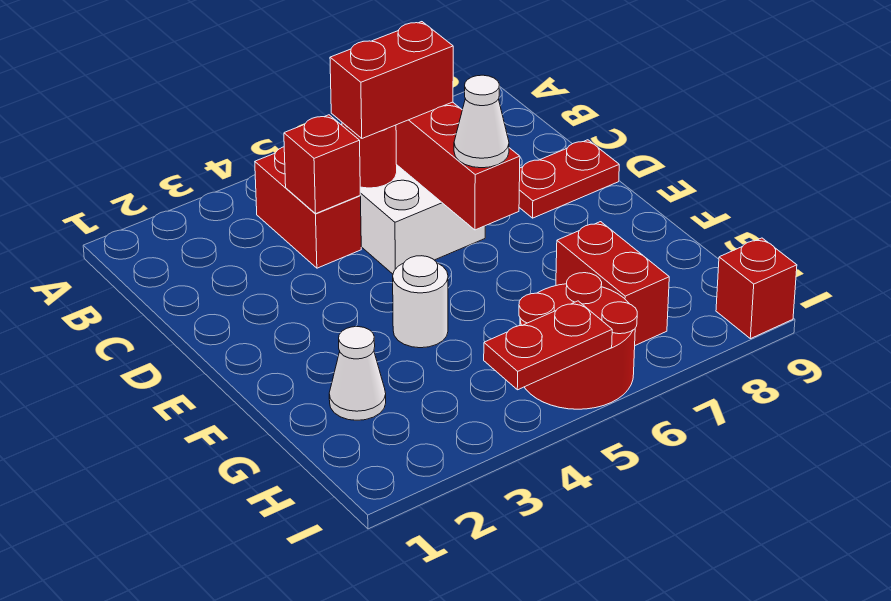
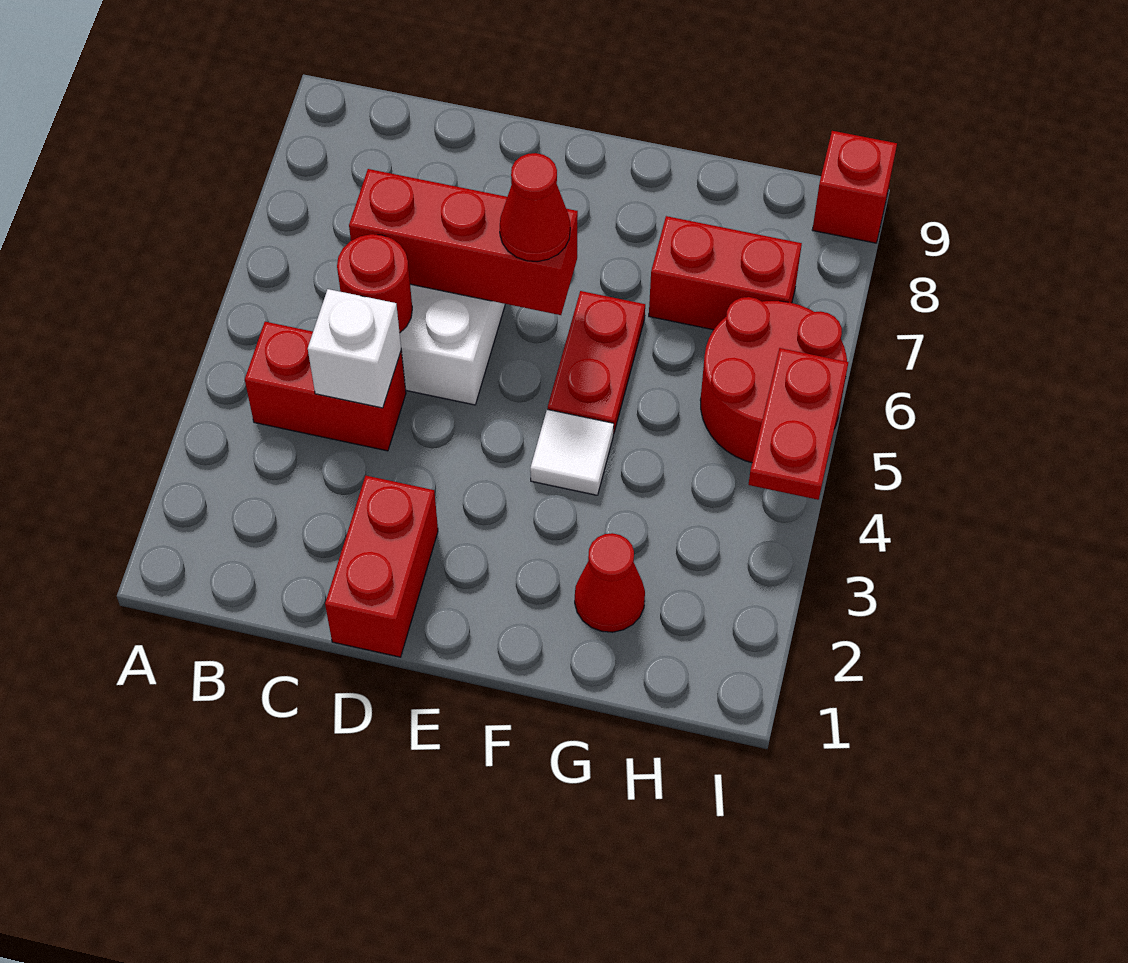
red 1x1 brick [284,115,360,213] -> white 1x1 brick [308,289,401,408]
red 1x2 brick [330,22,453,138] -> red 1x2 brick moved to [325,476,438,657]
red 1x2 plate [519,140,619,218] -> red 1x2 plate moved to [548,291,645,434]
white 1x1 cone [454,75,509,168] -> red 1x1 cone [500,153,570,262]
white 1x1 round brick [393,256,448,348] -> white 1x1 tile [530,409,614,495]
white 1x1 cone [329,327,386,420] -> red 1x1 cone [575,533,645,632]

